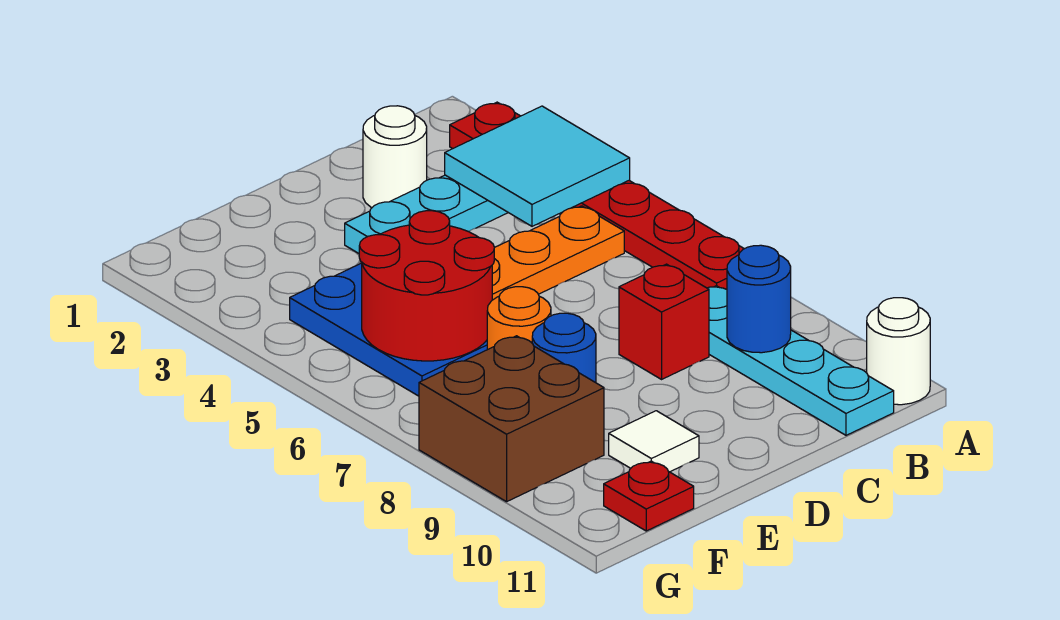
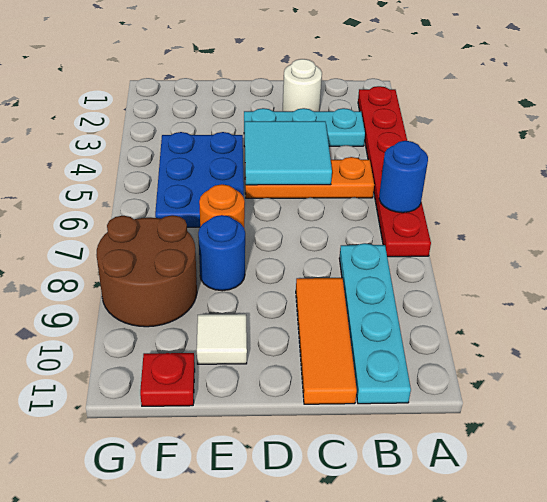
cyan 2x2 tile [445,106,630,226] -> cyan 2x2 tile moved to [245,121,332,185]
white 1x1 round brick [867,298,930,405] -> none
blue 1x1 round brick [727,245,791,353] -> blue 1x1 round brick moved to [379,141,428,213]
red 1x1 brick [619,264,709,379] -> none
none -> orange 1x3 tile [296,278,357,404]
red 2x2 round brick [359,211,494,361] -> none
brown 2x2 brick [419,336,604,502] -> brown 2x2 round brick [96,215,197,327]

